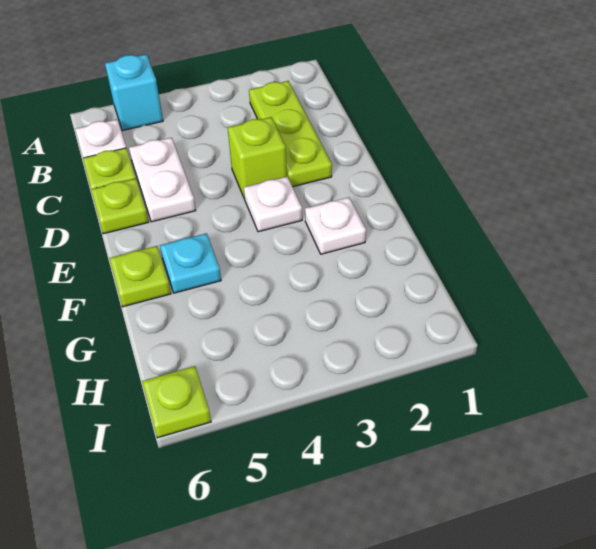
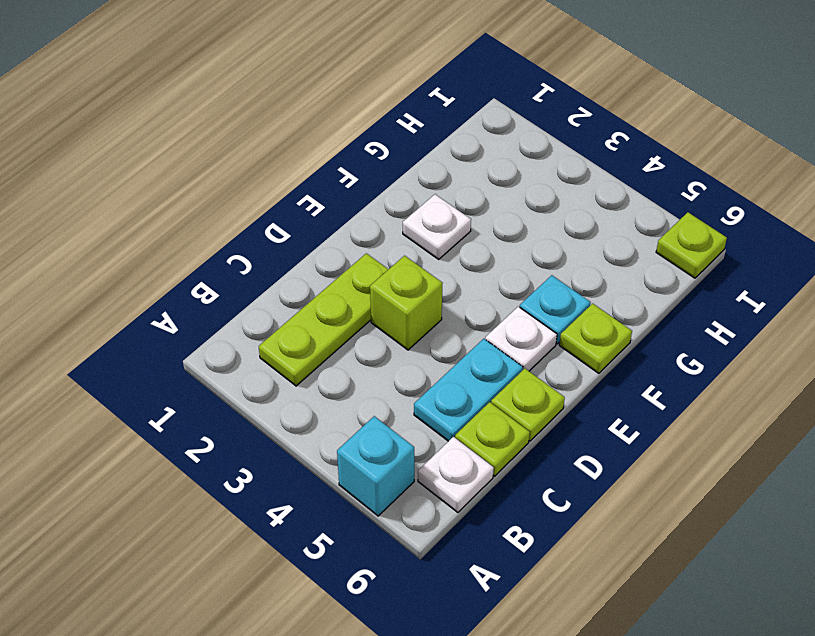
white 1x2 plate [129,138,196,222] -> cyan 1x2 plate [414,339,523,441]
white 1x1 plate [244,177,302,232] -> white 1x1 plate moved to [485,306,557,371]

